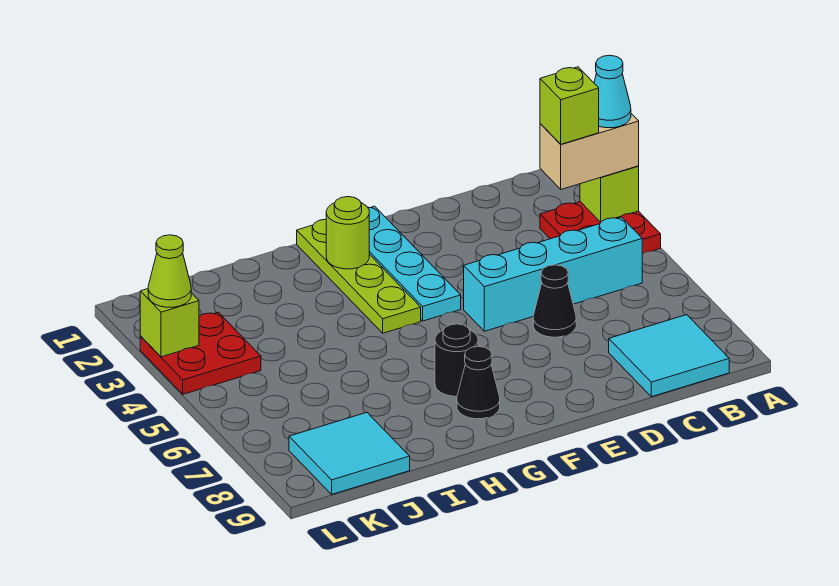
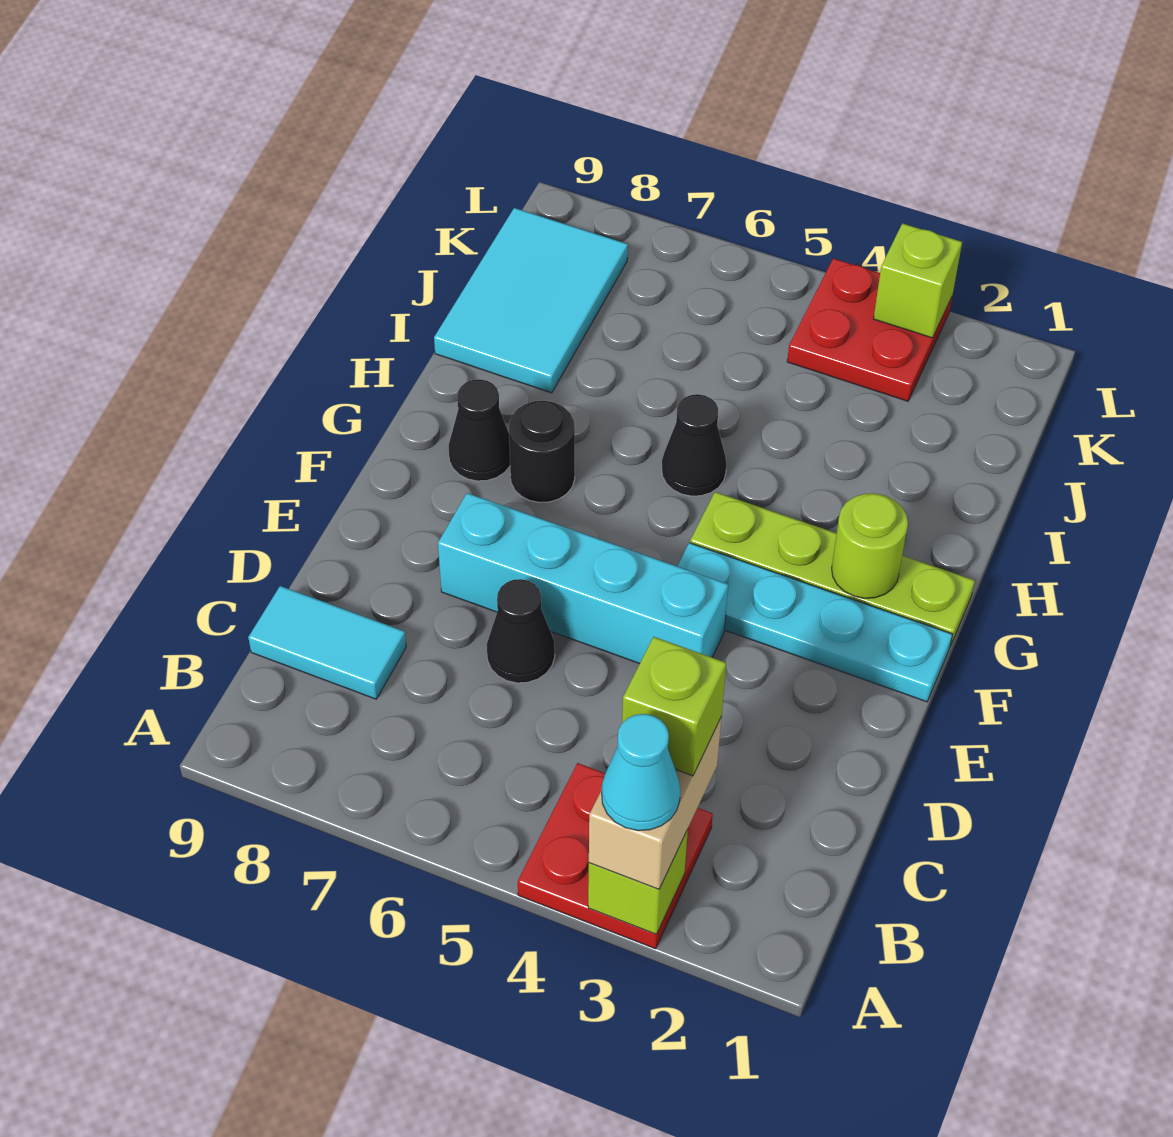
cyan 1x4 brick [464,217,642,331] -> cyan 1x4 brick turned to [438,493,728,664]
cyan 2x2 tile [609,315,729,397] -> cyan 1x2 tile [248,586,406,699]
none -> black 1x1 cone [662,394,727,496]
cyan 2x2 tile [289,413,410,494] -> cyan 2x3 tile [434,208,628,393]
lime 1x1 cone [148,235,191,307] -> none

